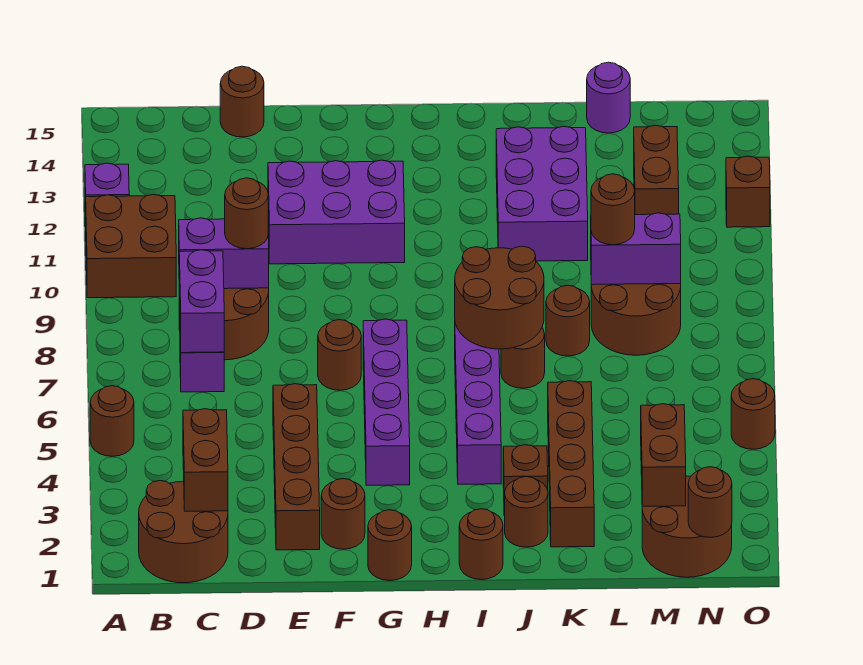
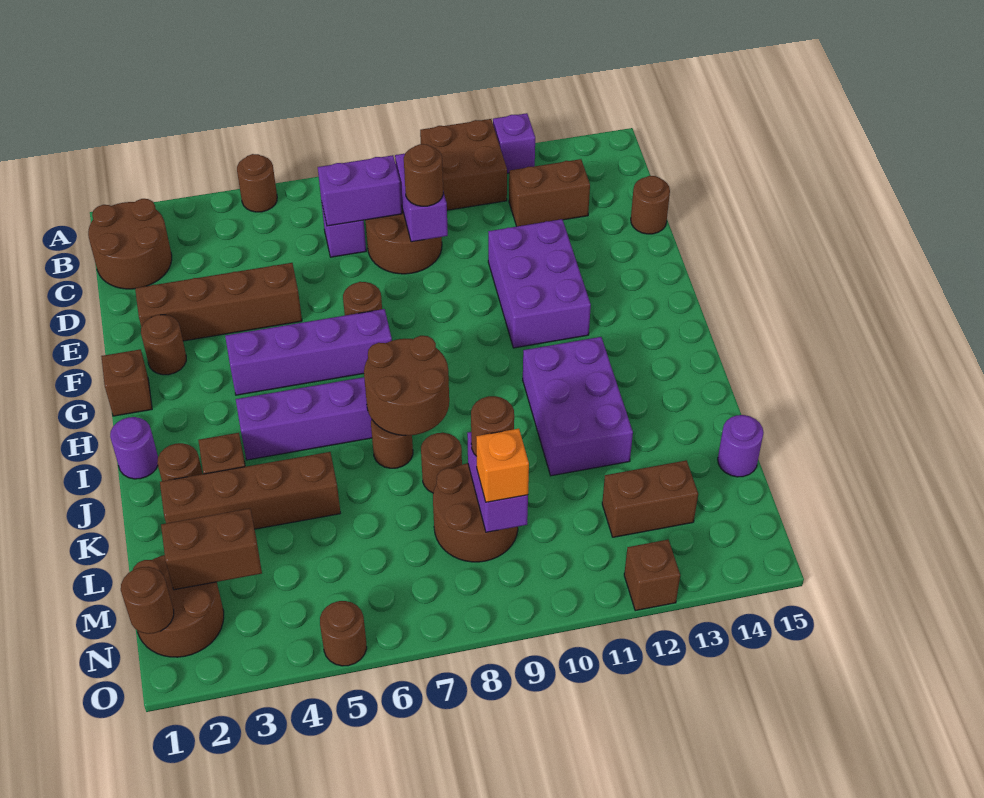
brown 1x2 brick [183,409,228,511] -> brown 1x2 brick moved to [509,159,590,226]
brown 1x1 round brick [368,510,412,581] -> brown 1x1 brick [101,349,152,416]
brown 1x1 round brick [459,509,503,580] -> purple 1x1 round brick [110,417,158,479]
purple 2x3 brick [496,127,588,261] -> purple 2x3 brick turned to [523,337,633,476]
none -> orange 1x1 brick [476,429,529,502]

